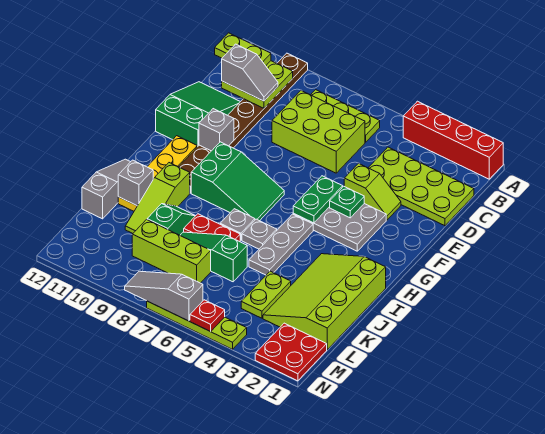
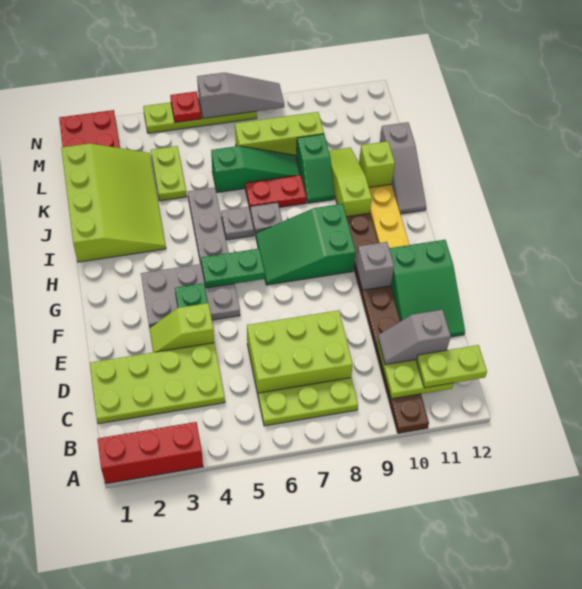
red 1x4 brick [403,101,503,179] -> red 1x3 brick [98,422,203,484]
green 1x2 plate [293,176,343,223] -> green 1x2 plate turned to [201,249,265,288]
grey 1x1 brick [118,160,153,206] -> lime 1x1 brick [359,141,395,188]

